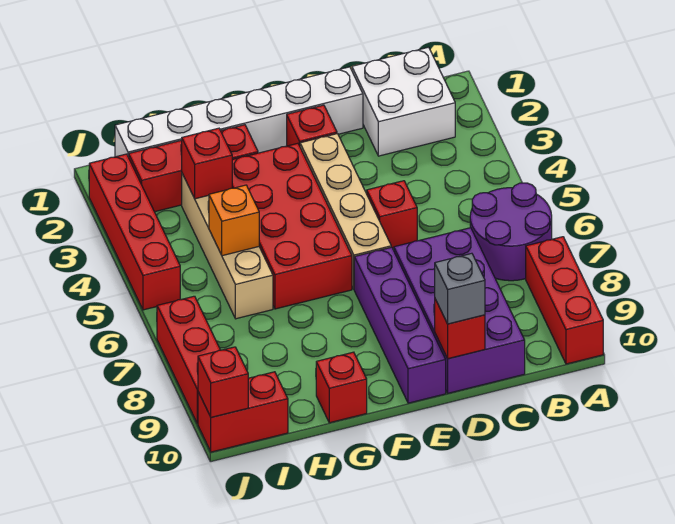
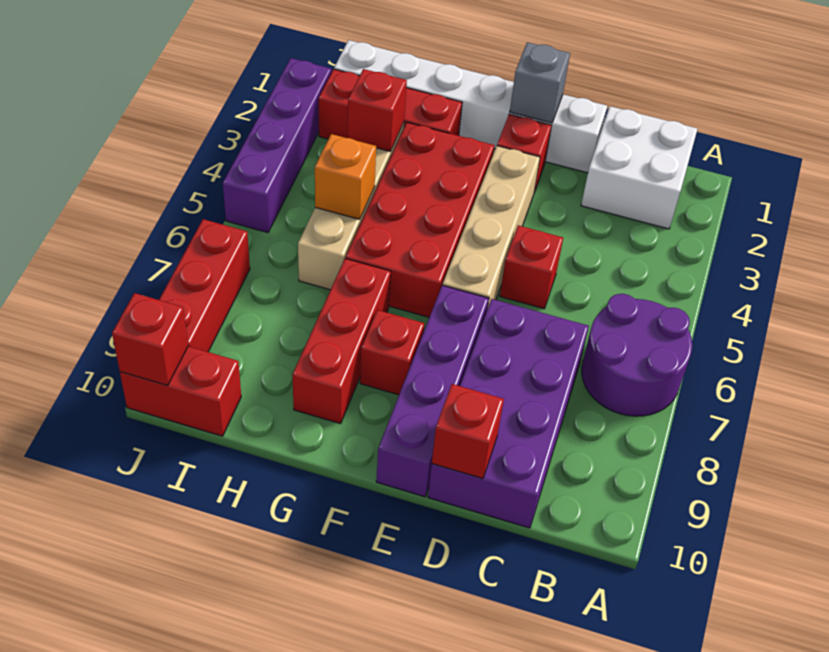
red 1x3 brick [526,237,603,364] -> red 1x3 brick moved to [292,258,391,424]
grey 1x1 brick [435,253,485,324] -> grey 1x1 brick moved to [510,42,570,123]
red 1x1 brick [316,352,367,423] -> red 1x1 brick moved to [360,310,424,395]
red 1x4 brick [89,154,180,310] -> purple 1x4 brick [223,58,331,233]

